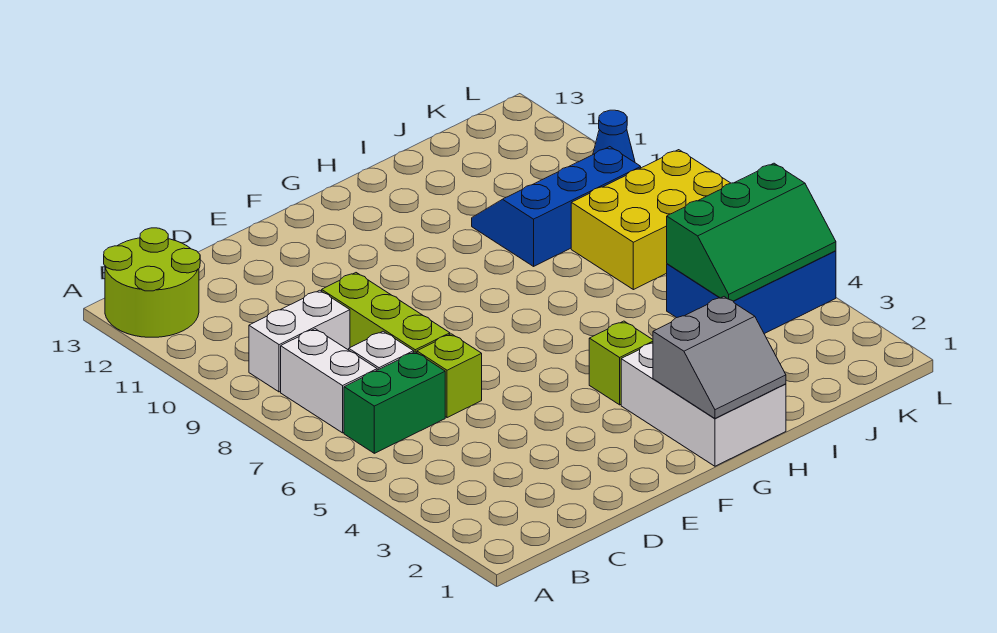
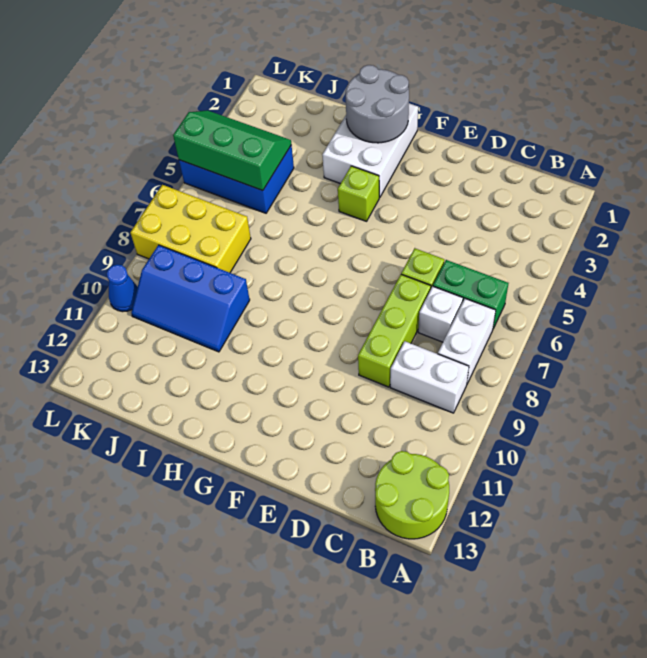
grey 2x2 slope [653,297,786,418] -> grey 2x2 round brick [346,65,409,143]

